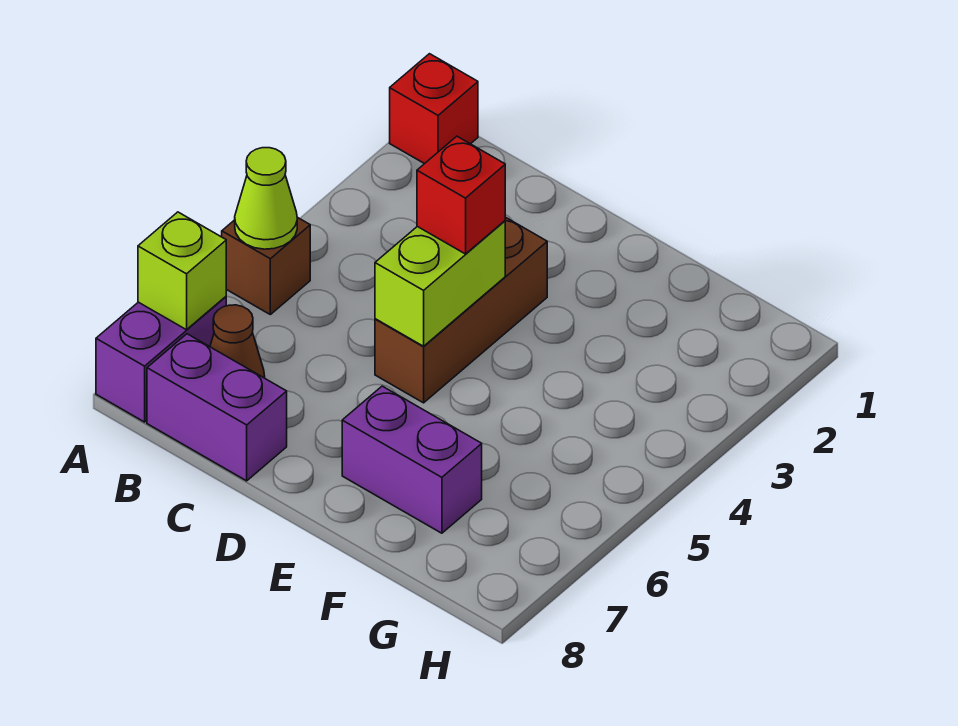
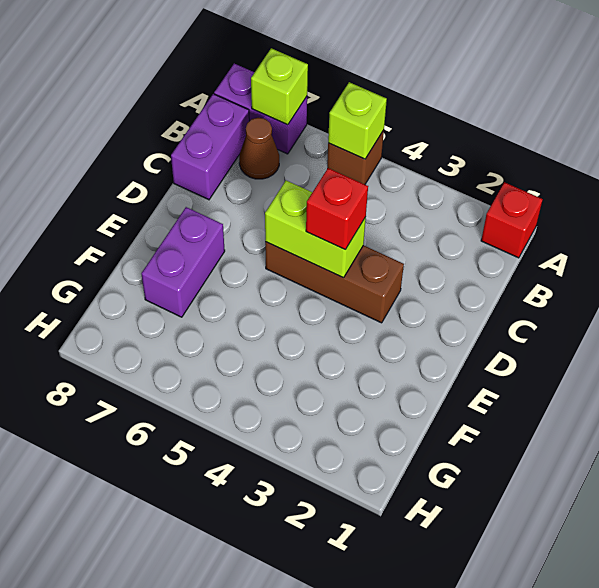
lime 1x1 cone [235,148,297,249] -> lime 1x1 brick [328,82,387,159]

